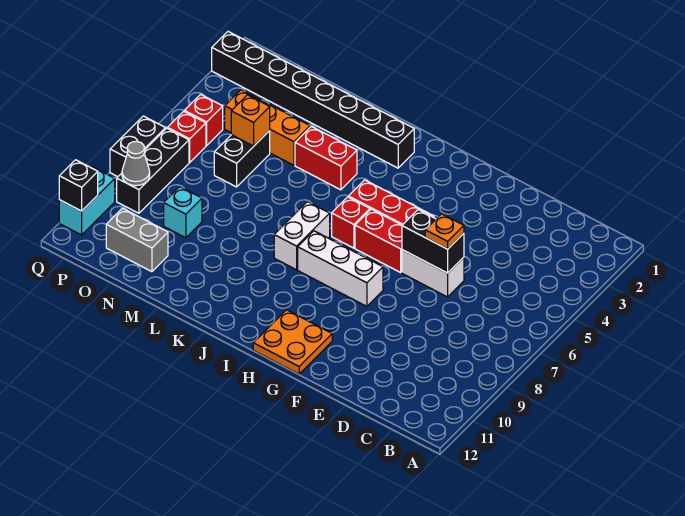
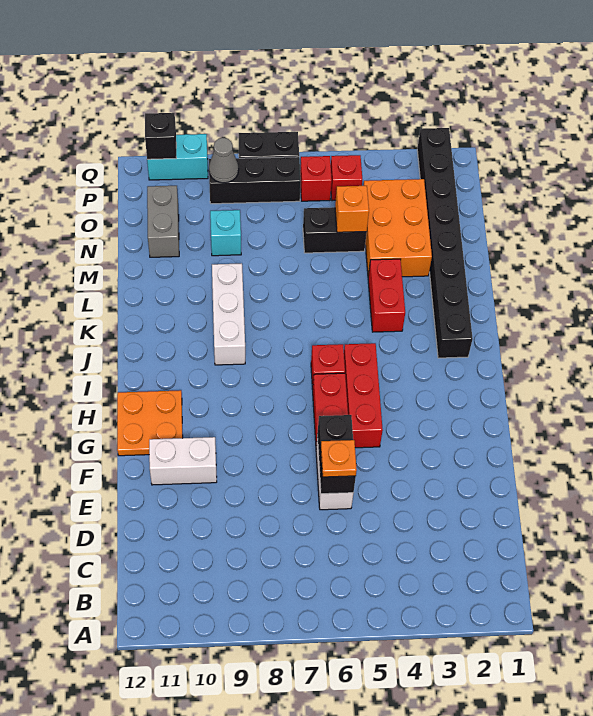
white 1x3 brick [298,231,383,306] -> white 1x3 brick moved to [212,263,245,365]
white 1x2 brick [274,202,330,270] -> white 1x2 brick moved to [149,437,217,485]
orange 1x3 brick [225,90,310,165] -> orange 2x3 brick [364,179,432,277]

